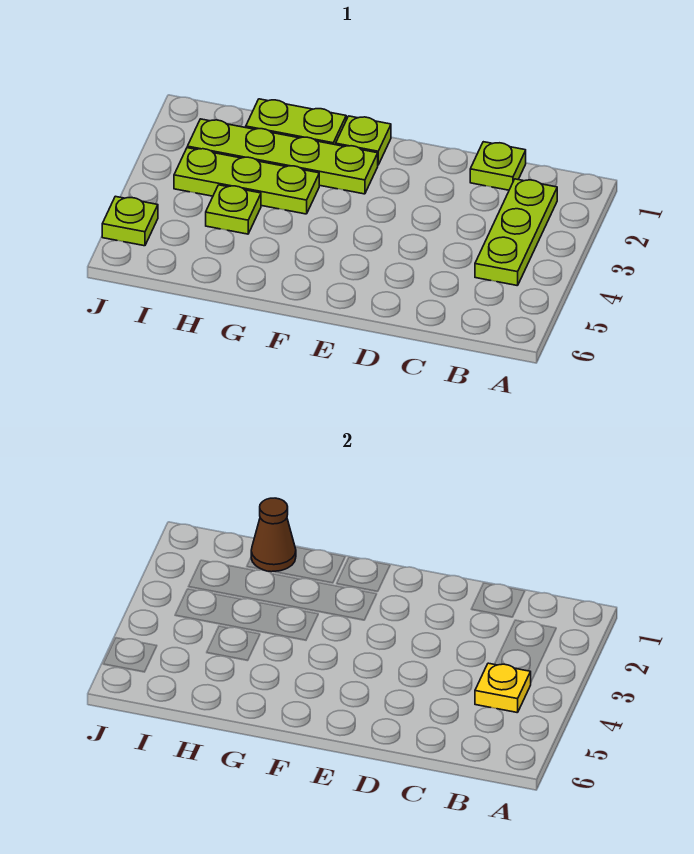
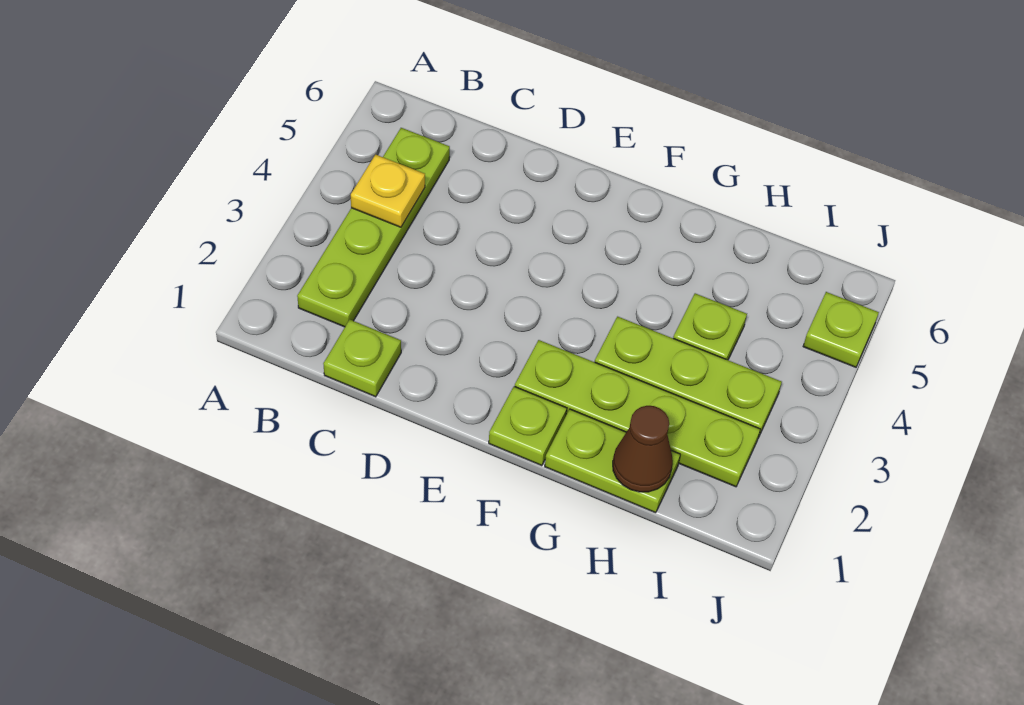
lime 1x3 plate [475,179,557,286] -> lime 1x4 plate [297,128,450,327]

